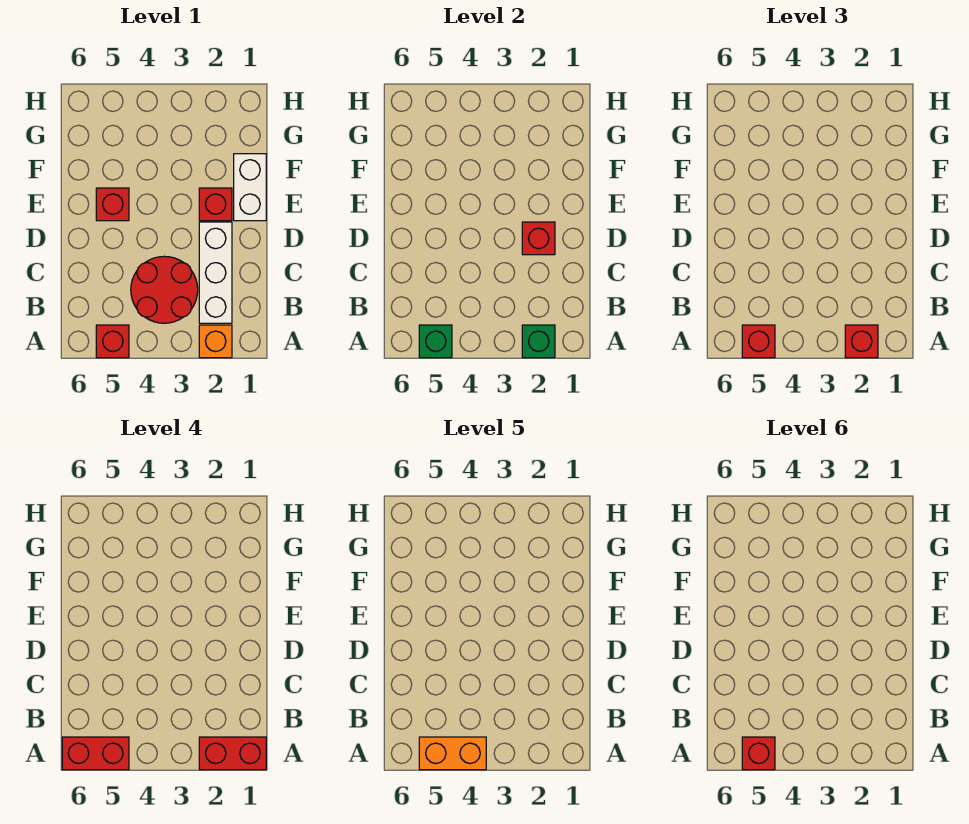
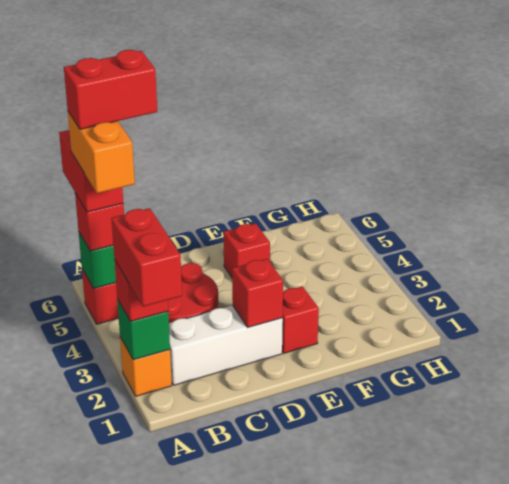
red 1x1 brick [742,737,775,770] -> red 1x2 brick [64,50,157,129]
white 1x2 brick [234,154,266,221] -> none

